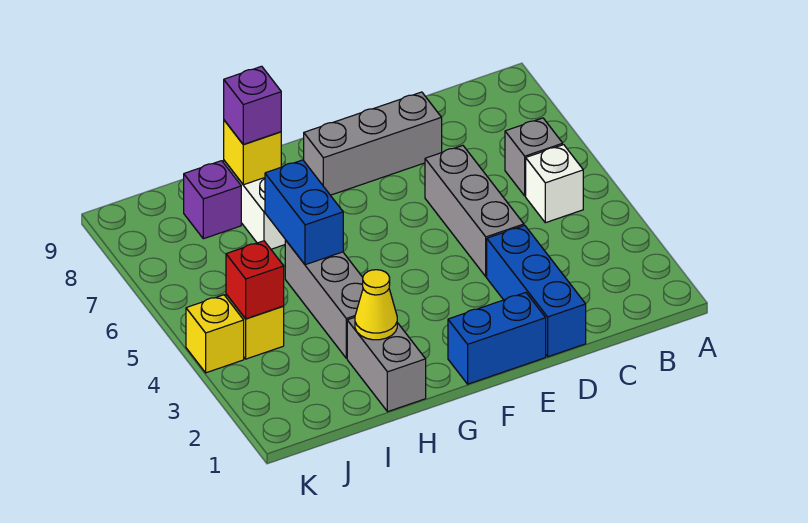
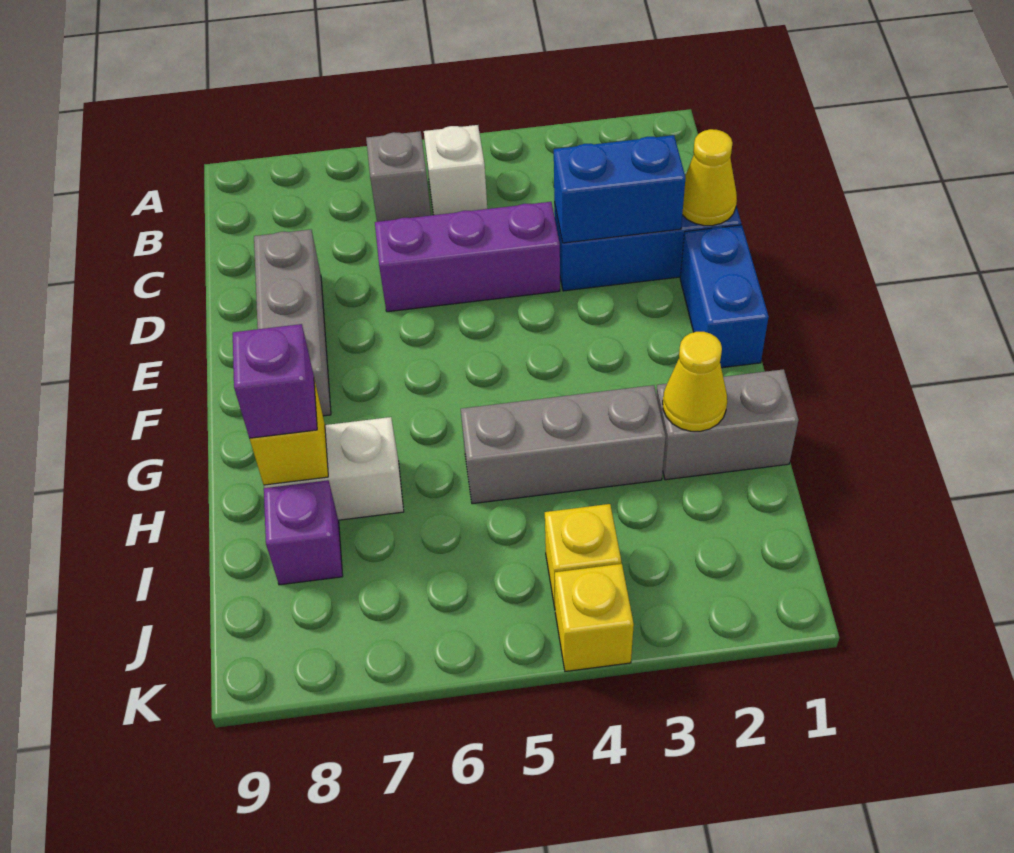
none -> yellow 1x1 cone [682,129,737,226]
grey 1x3 brick [425,146,524,277] -> purple 1x3 brick [375,202,560,312]
blue 1x2 brick [265,160,343,265] -> blue 1x2 brick moved to [554,135,685,243]
red 1x1 brick [226,241,284,319] -> none

